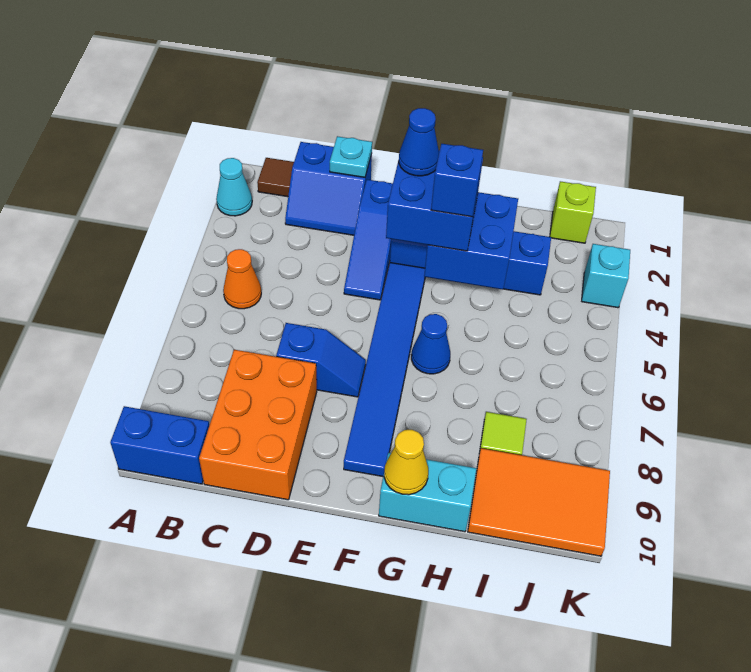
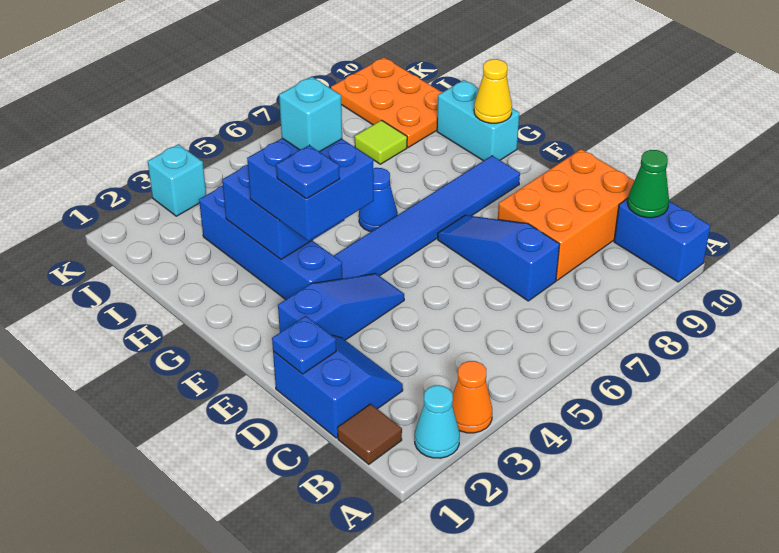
orange 1x1 cone [223,249,261,309] -> orange 1x1 cone moved to [452,361,492,433]
none -> green 1x1 cone [628,150,669,218]
cyan 1x1 plate [330,136,372,177] -> blue 1x1 plate [272,316,336,374]
blue 1x2 slope [276,323,366,397] -> blue 1x3 slope [438,215,560,301]
blue 1x1 cone [399,108,439,176] -> blue 1x1 plate [276,145,340,199]
blue 1x1 brick [431,144,483,217] -> cyan 1x1 brick [279,77,342,152]
orange 2x3 tile [468,448,610,556] -> orange 2x3 plate [331,57,442,147]
lime 1x1 brick [550,181,596,243] -> none

